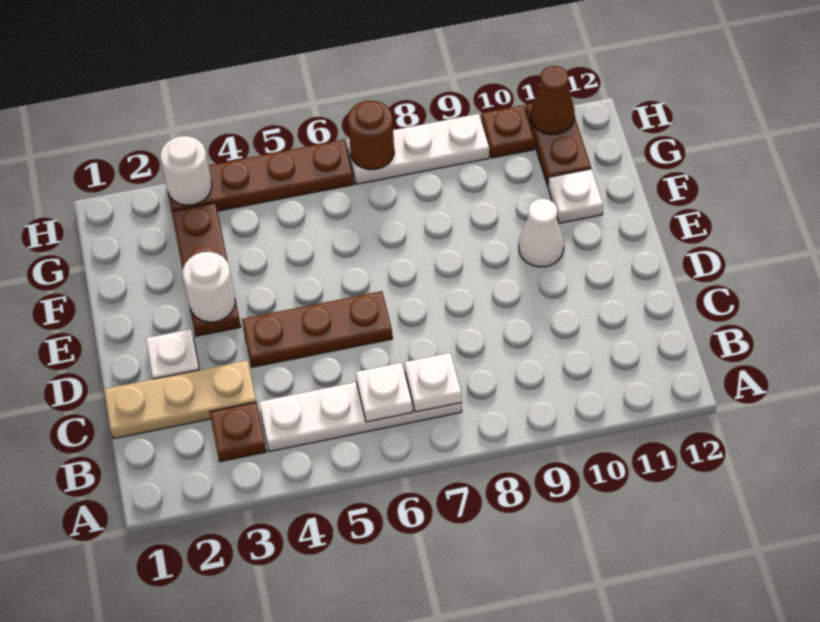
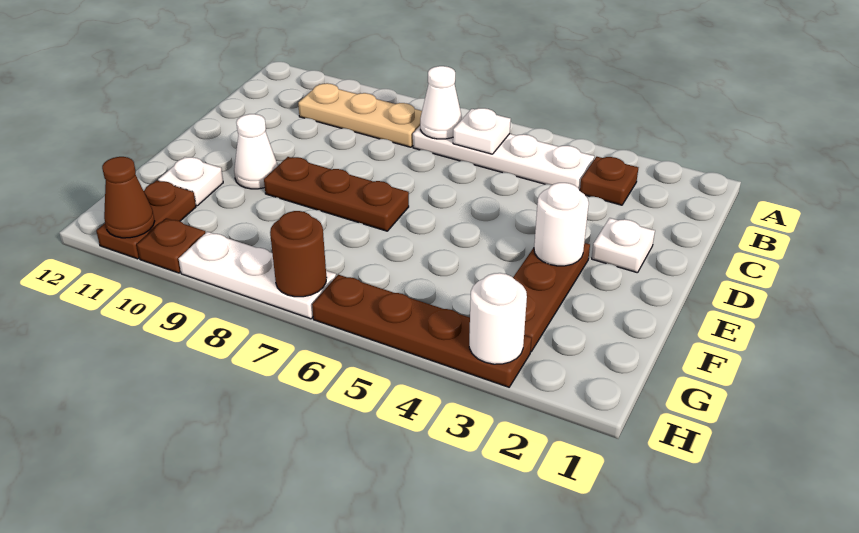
white 1x1 plate [404,353,462,412] -> white 1x1 cone [420,66,462,139]
tan 1x3 plate [104,360,256,439] -> tan 1x3 plate moved to [298,83,422,147]
brown 1x3 plate [242,291,392,367] -> brown 1x3 plate moved to [264,157,409,231]

